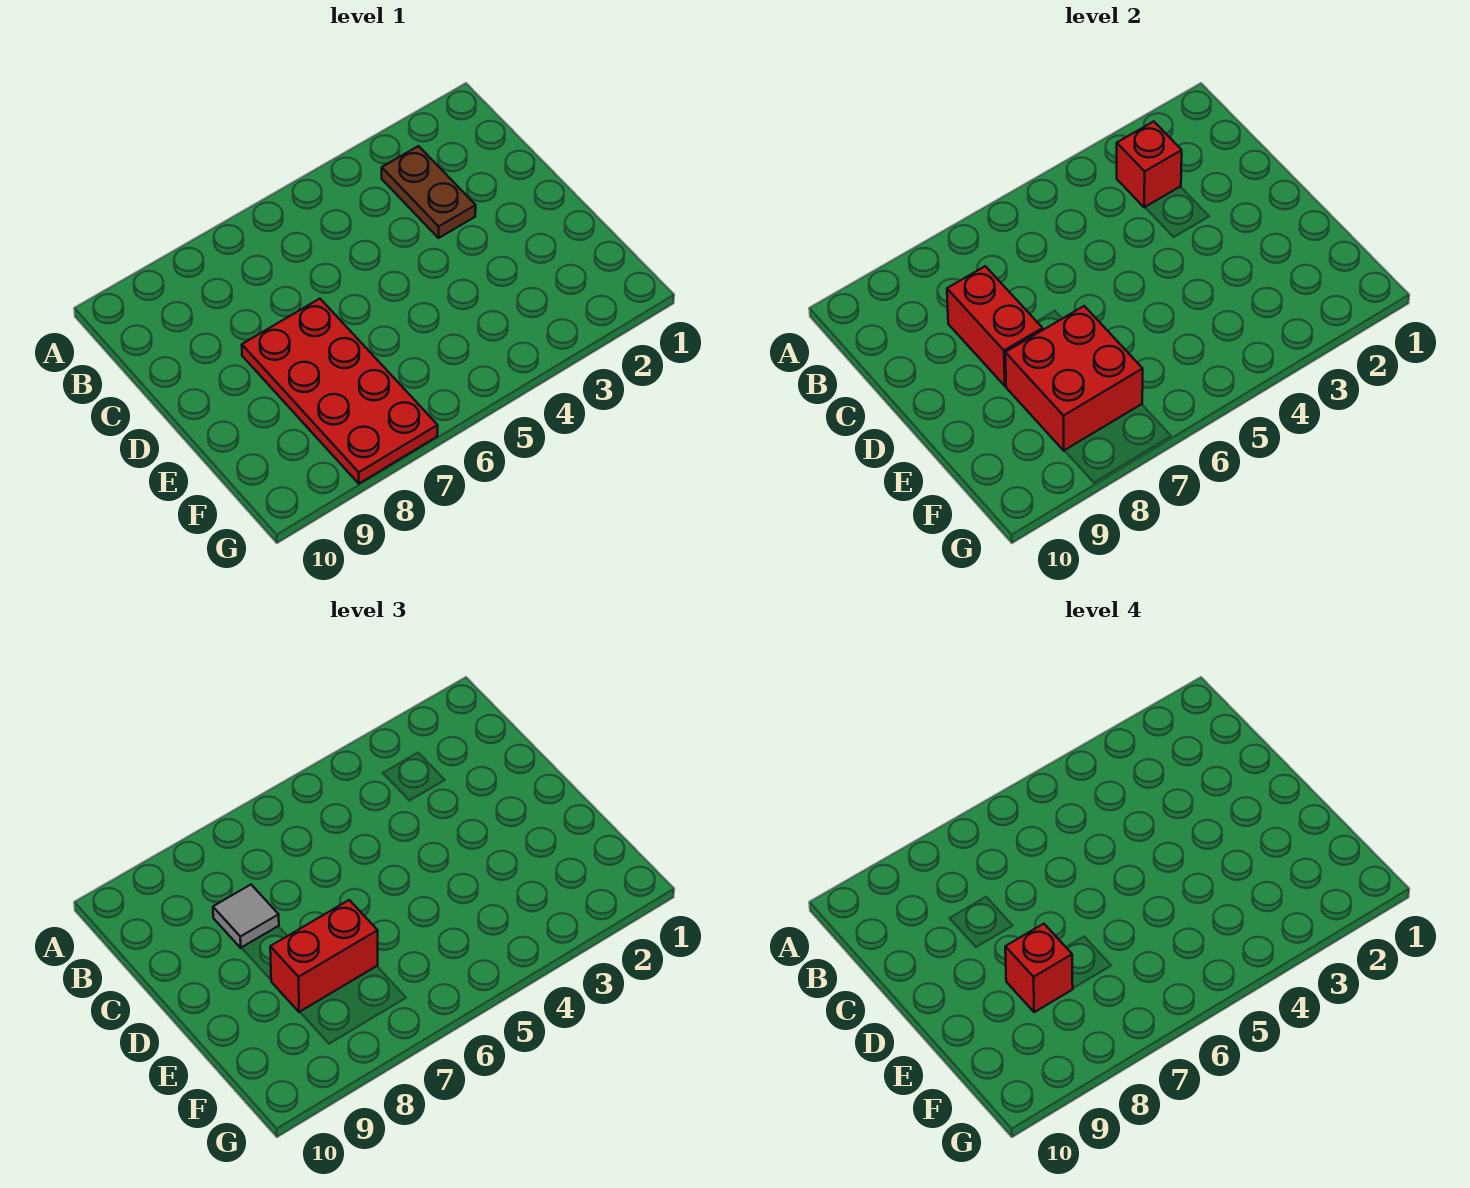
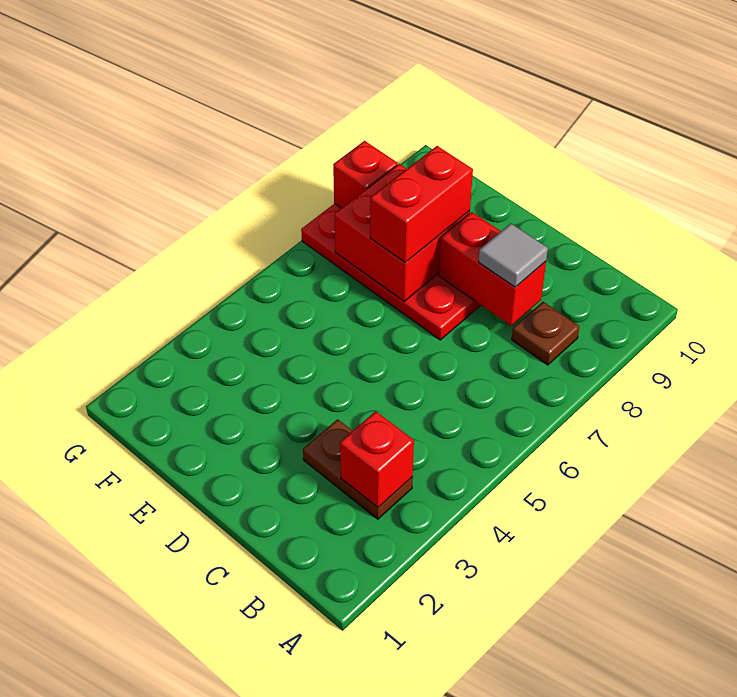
none -> brown 1x1 plate [512,302,579,365]
red 1x1 brick [1005,924,1073,1012] -> red 1x1 brick moved to [333,141,398,208]

